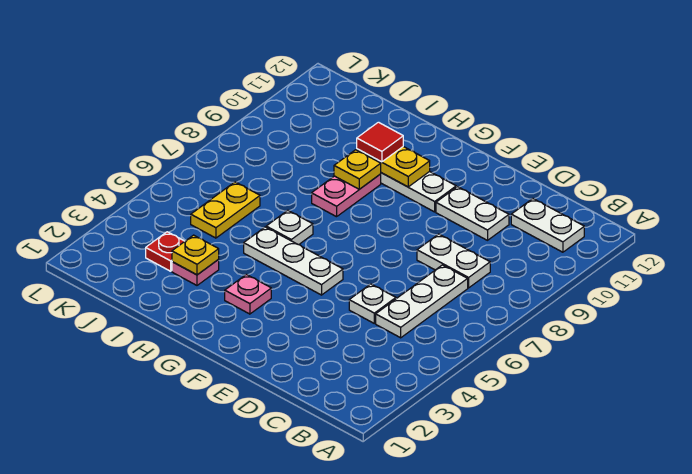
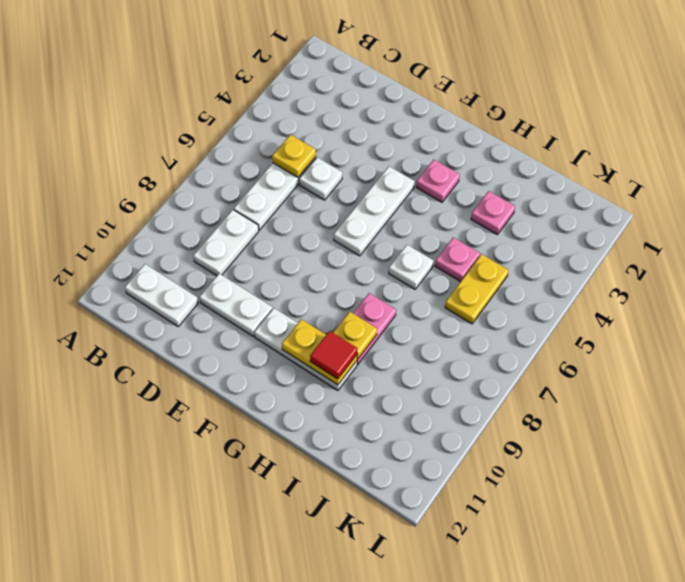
white 1x2 plate [417,234,490,288] -> white 1x2 plate turned to [193,210,259,276]
white 1x3 plate [244,227,343,295] -> white 1x3 plate turned to [334,166,415,256]
yellow 1x1 plate [172,235,219,275] -> yellow 1x1 plate moved to [272,135,316,177]
none -> pink 1x1 plate [435,238,480,282]
red 1x1 plate [146,232,185,271] -> none

